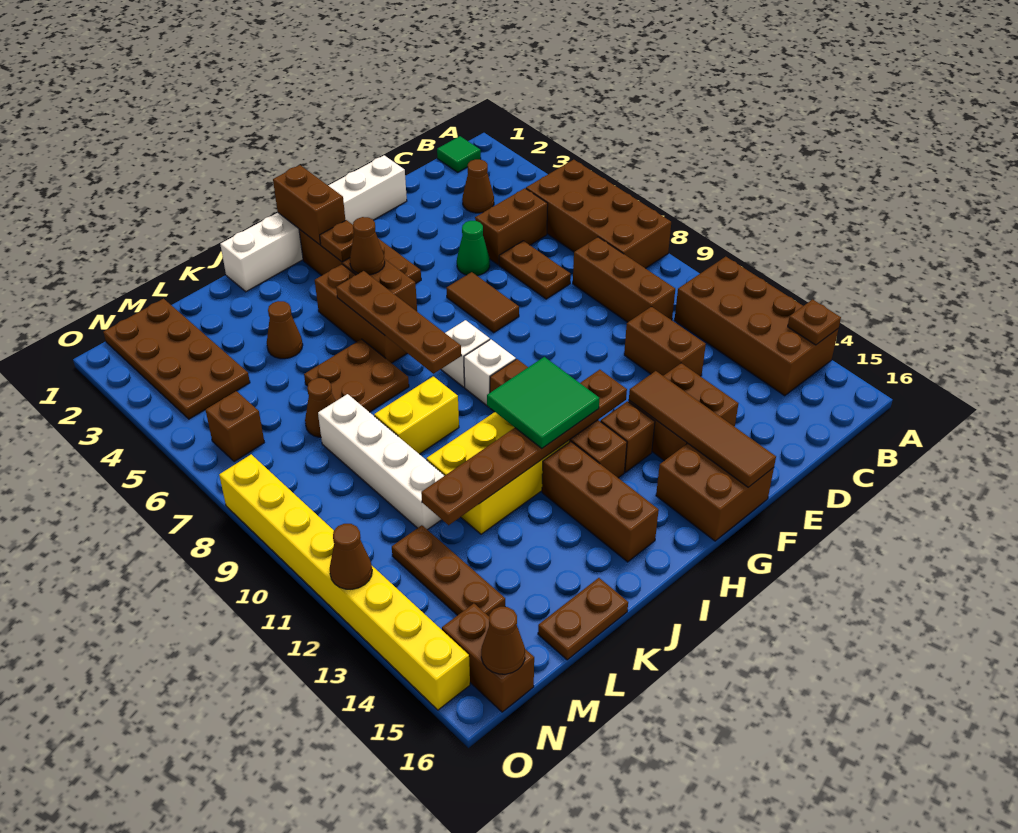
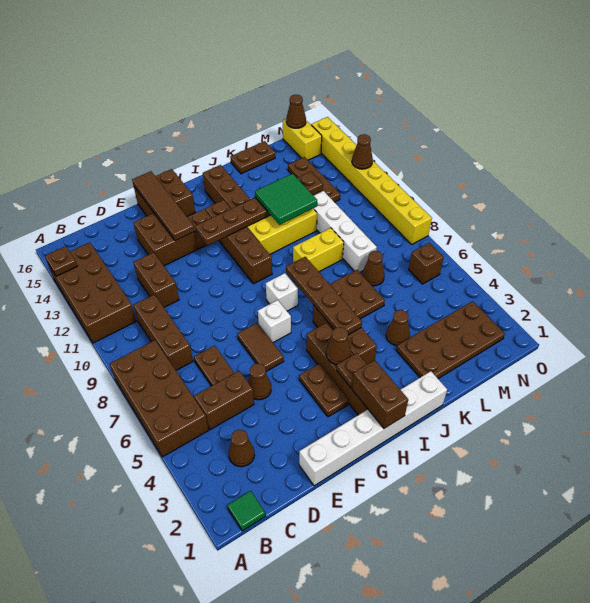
green 1x1 cone [457,221,490,276] -> brown 1x1 cone [248,363,271,400]
white 1x1 brick [464,339,516,406] -> white 1x1 brick moved to [258,300,291,342]
green 2x2 tile [487,357,599,448] -> green 2x2 tile moved to [255,174,317,225]
brown 2x4 plate [103,299,250,419] -> brown 2x4 plate turned to [396,301,505,379]
brown 1x2 brick [442,604,534,712] -> yellow 1x2 brick [283,119,322,160]

